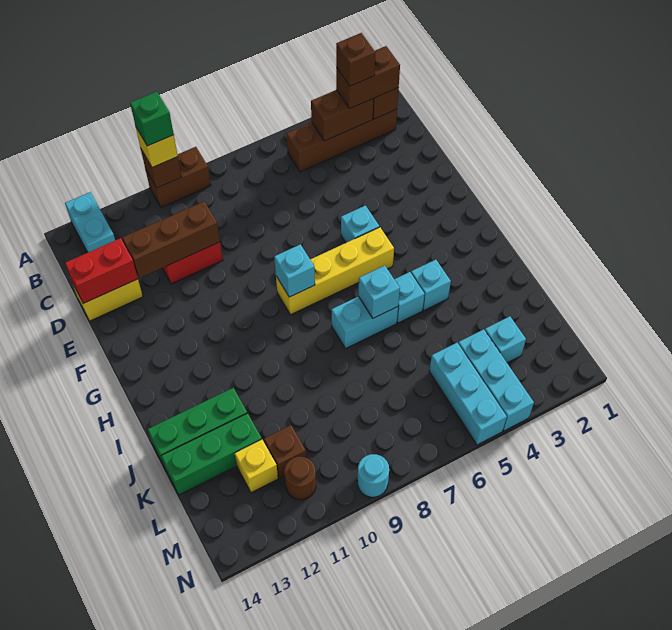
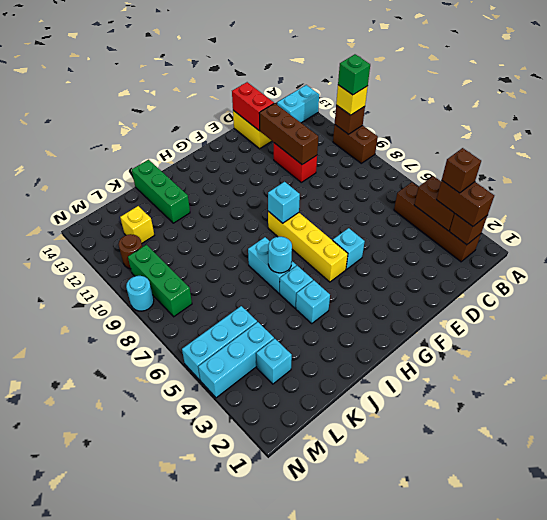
cyan 1x1 brick [358,266,400,318] -> cyan 1x1 round brick [268,237,292,273]
green 1x3 brick [161,413,262,495] -> green 1x3 brick moved to [128,245,192,317]
brown 1x1 brick [264,425,306,478] -> none

